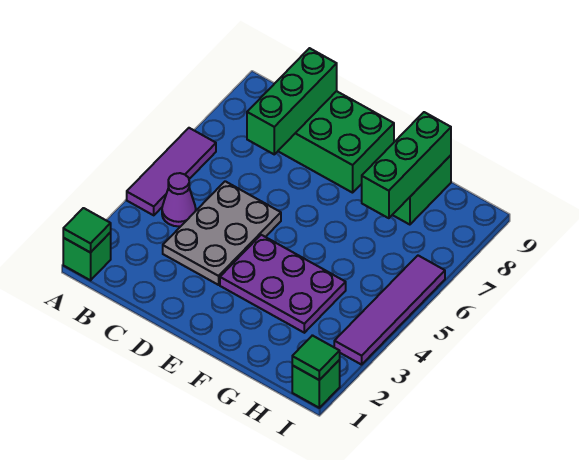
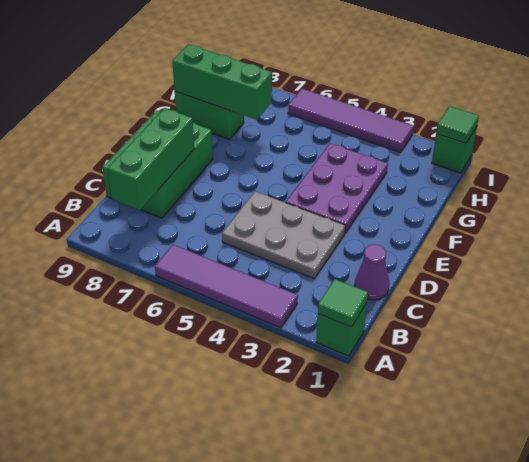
purple 1x3 tile [127,128,216,215] -> purple 1x4 tile [155,245,298,328]
purple 1x1 cone [162,173,196,226] -> purple 1x1 cone moved to [354,244,389,300]
green 1x3 brick [247,48,337,154] -> green 1x3 brick turned to [107,108,194,210]

